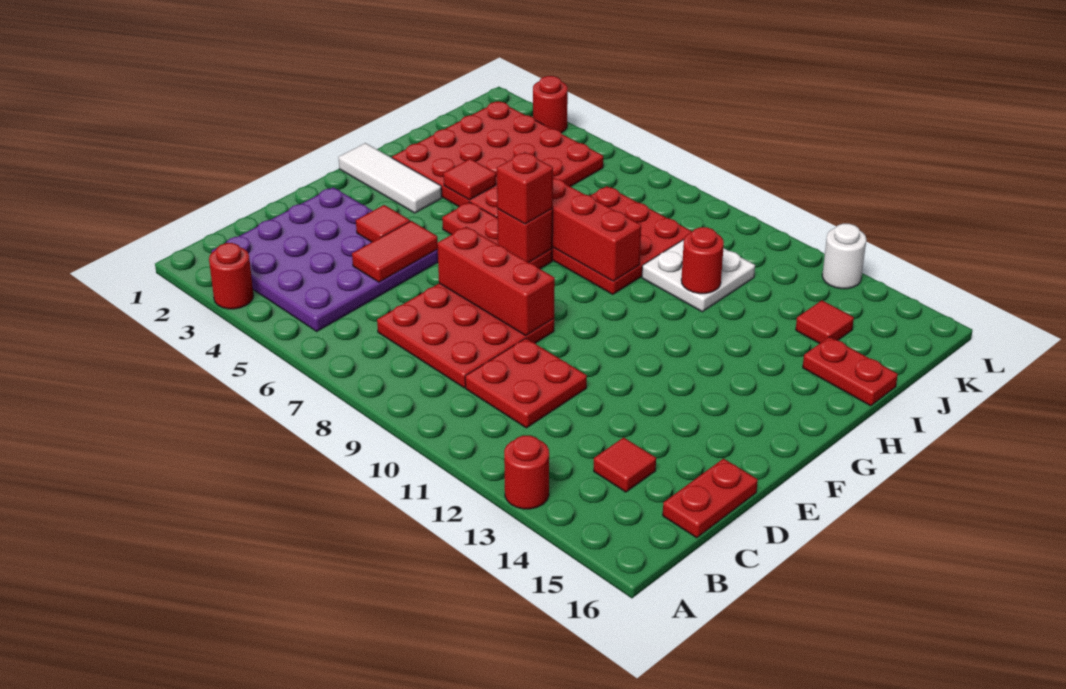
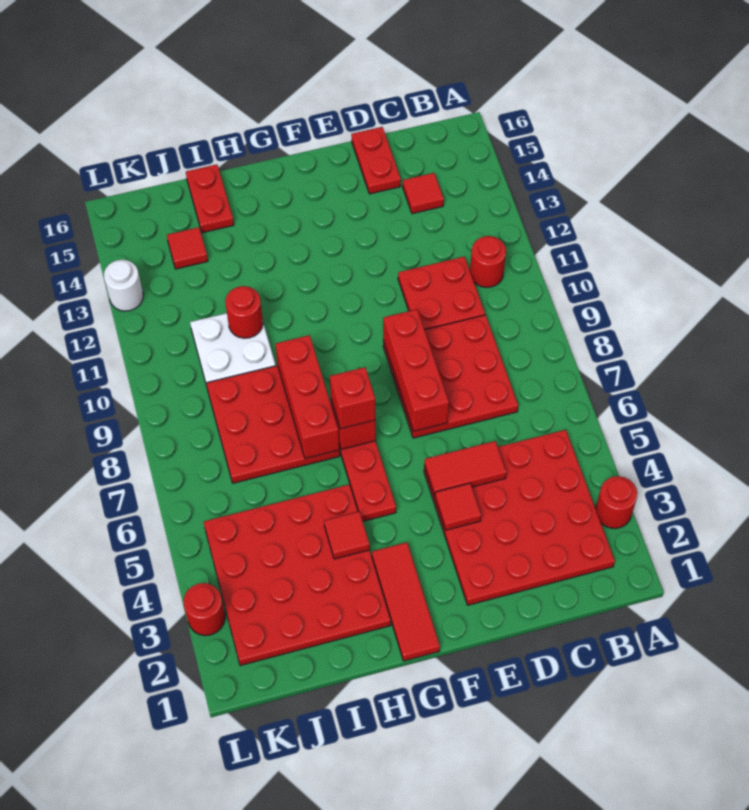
red 1x1 round brick [504,436,549,509] -> red 1x1 round brick moved to [470,236,506,287]
purple 4x4 plate [212,187,438,331] -> red 4x4 plate [424,430,615,605]
red 1x2 plate [663,459,758,538] -> red 1x2 plate turned to [351,127,401,194]
white 1x3 tile [339,143,442,213] -> red 1x3 tile [372,542,440,661]

